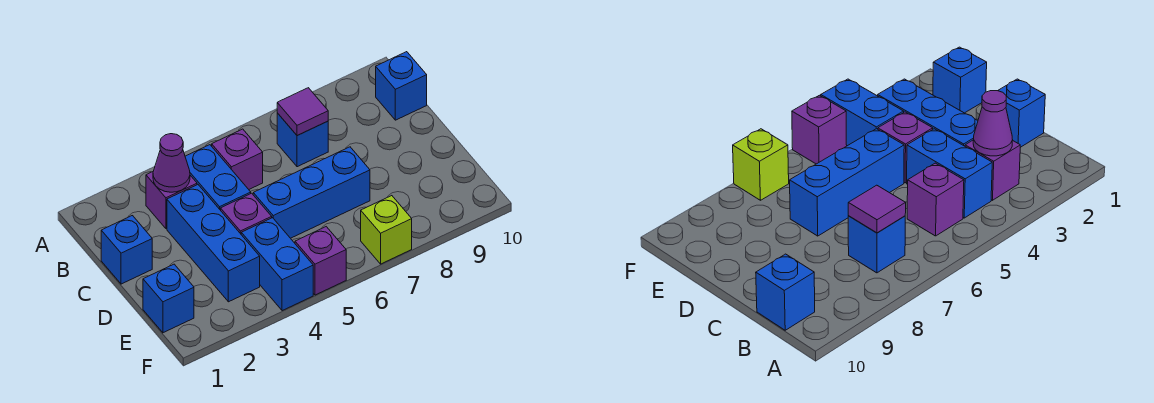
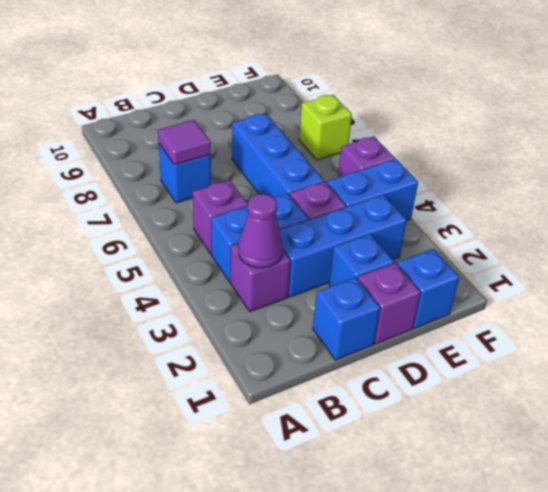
blue 1x1 brick [376,52,427,120] -> blue 1x1 brick moved to [329,234,394,286]
none -> purple 1x1 brick [358,263,421,344]

